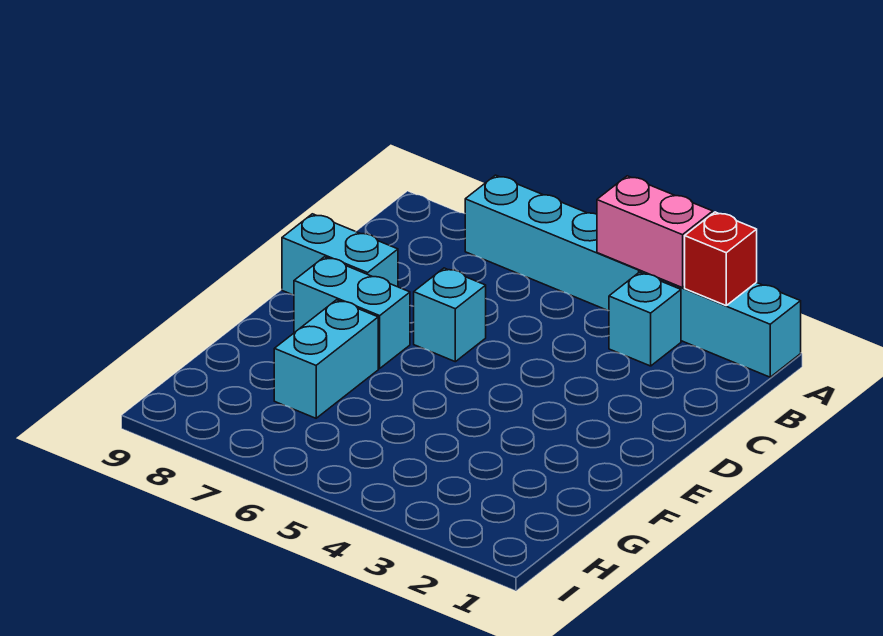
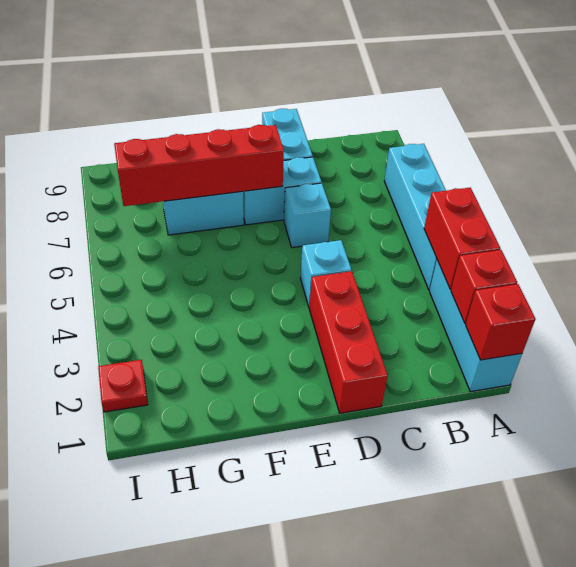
none -> red 1x1 brick [466,284,535,360]
pink 1x2 brick [597,176,713,288] -> red 1x2 brick [424,188,501,289]
cyan 1x1 brick [609,272,681,366] -> cyan 1x1 brick moved to [300,240,352,308]
none -> red 1x3 brick [309,271,388,413]
cyan 1x2 brick [294,257,410,368] -> cyan 1x2 brick turned to [243,157,322,225]
none -> red 1x4 brick [114,125,284,206]
none -> red 1x1 plate [98,360,148,412]

